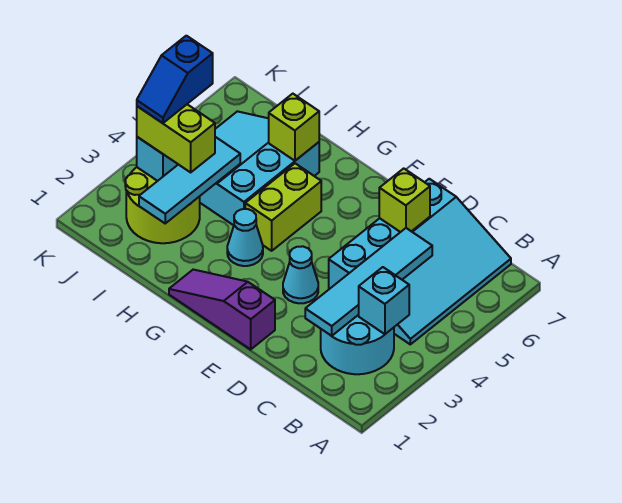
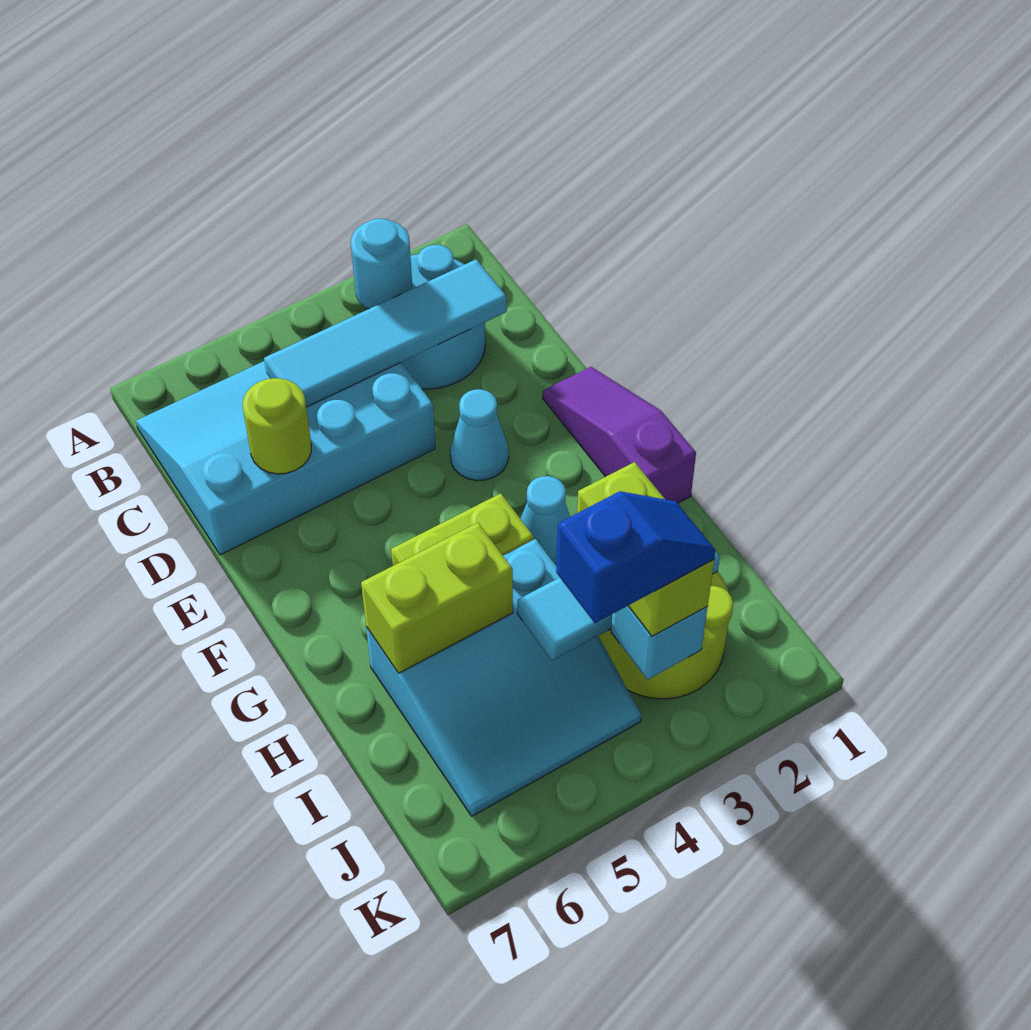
cyan 1x1 brick [359,267,409,334] -> cyan 1x1 round brick [351,219,412,309]
lime 1x1 brick [379,168,430,232] -> lime 1x1 round brick [243,378,311,474]
purple 1x3 slope [169,270,275,349] -> purple 1x3 slope turned to [543,367,696,503]
lime 1x1 brick [269,94,319,161] -> lime 1x2 brick [361,523,513,673]

